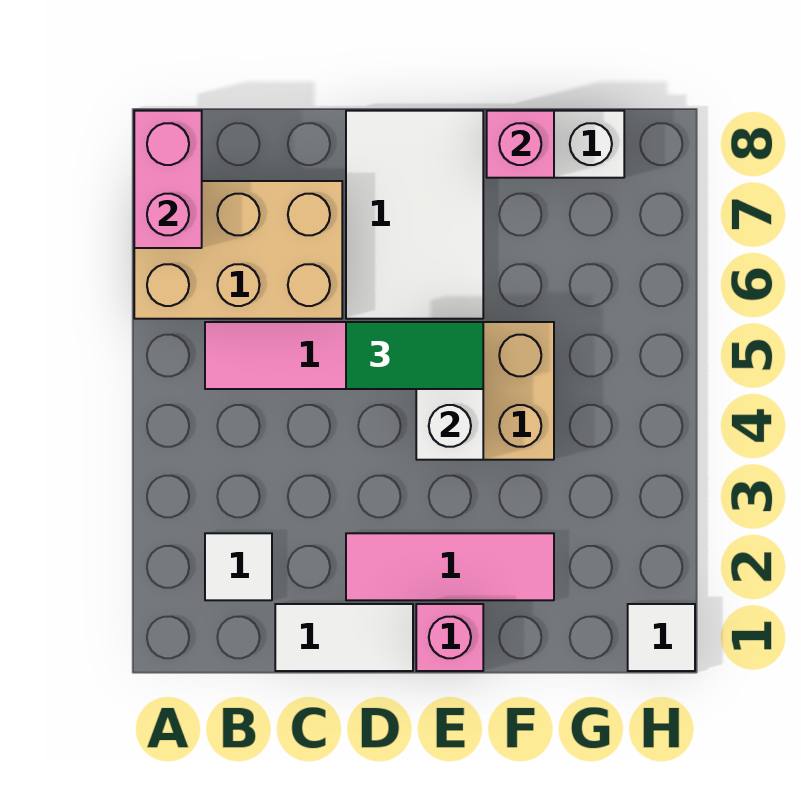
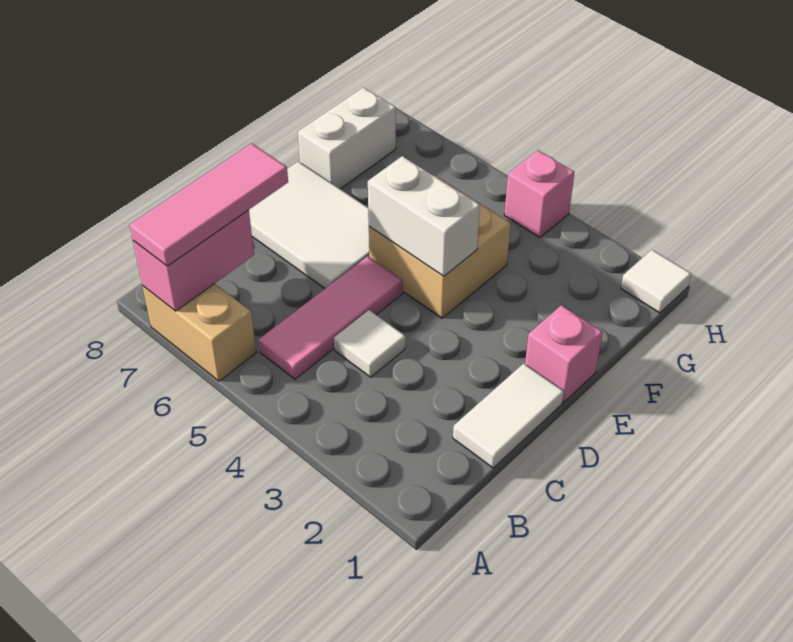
tan 2x3 brick [134,181,342,319] -> tan 1x2 brick [143,284,256,381]
pink 1x2 brick [134,111,202,248] -> pink 1x2 brick turned to [133,210,254,311]
white 1x1 tile [205,533,272,600] -> white 1x1 tile moved to [334,310,406,377]
pink 1x3 tile [346,533,554,600] -> pink 1x3 tile moved to [130,144,288,266]
green 1x2 tile [346,322,483,389] -> none
pink 1x1 brick [487,111,554,178] -> pink 1x1 brick moved to [504,150,575,238]

